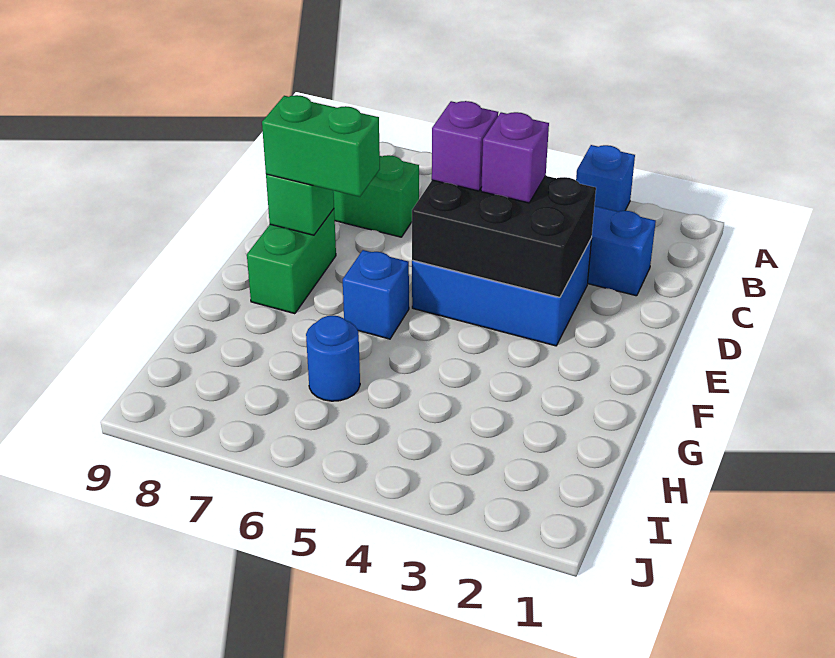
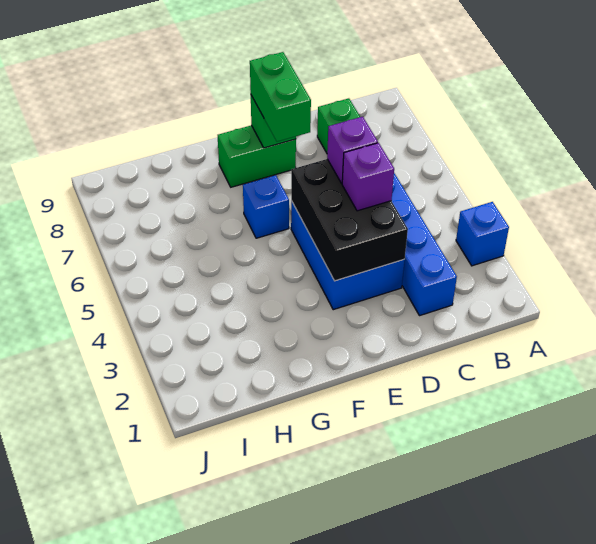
blue 1x1 round brick [306,315,360,401] -> none

